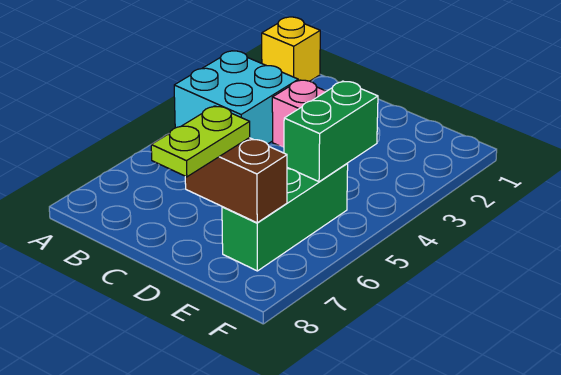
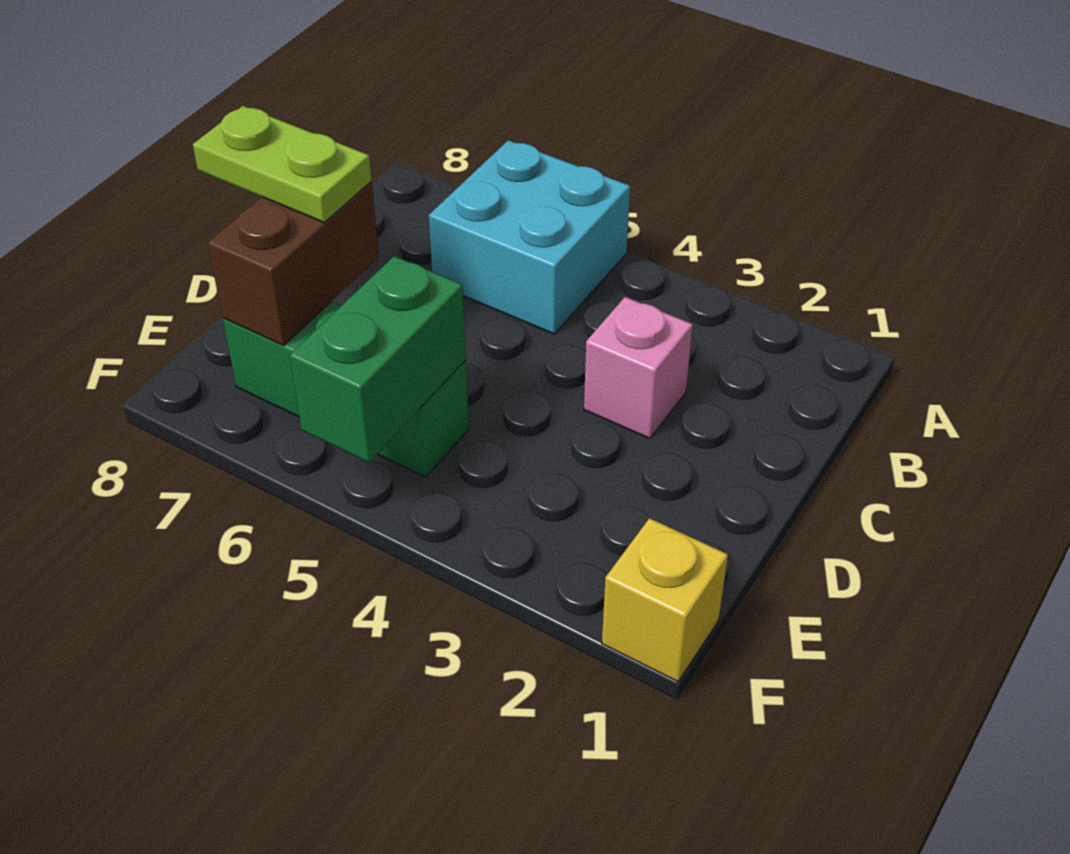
yellow 1x1 brick [262,17,320,81] -> yellow 1x1 brick moved to [602,518,728,682]
cyan 2x2 brick [174,51,298,144] -> cyan 2x2 brick moved to [429,140,630,334]
green 1x2 brick [284,81,378,182] -> green 1x2 brick turned to [290,256,466,462]

